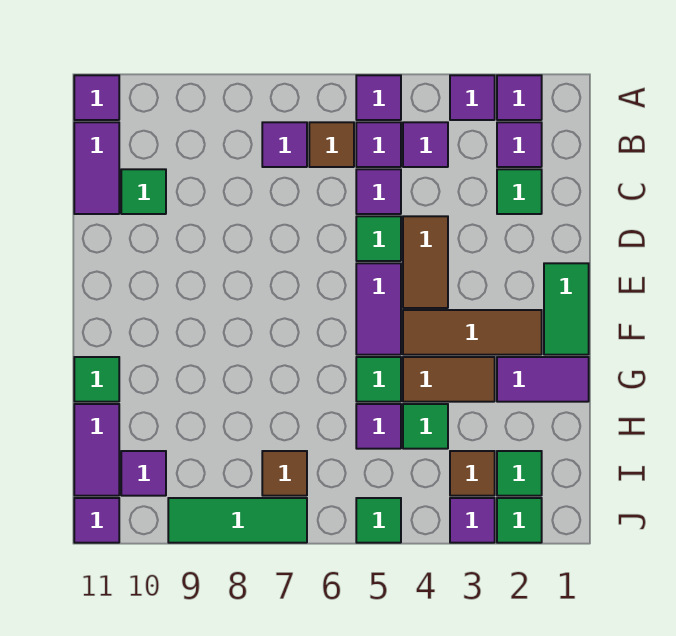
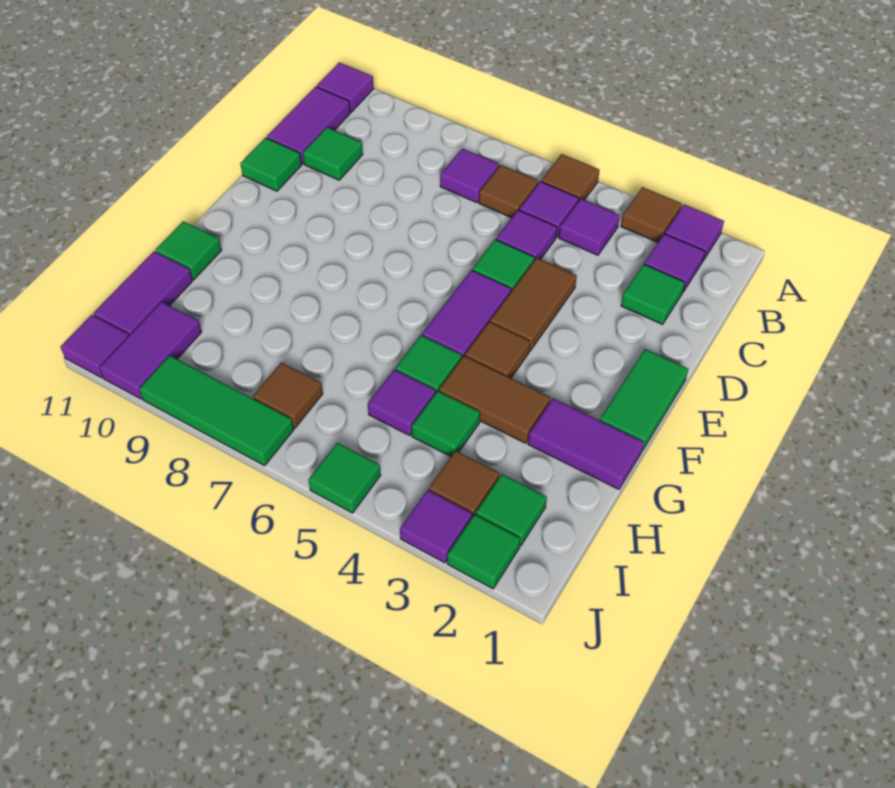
purple 1x1 tile [450,75,495,120] -> brown 1x1 tile [621,187,682,242]
purple 1x1 tile [356,75,401,120] -> brown 1x1 tile [541,154,599,201]
none -> green 1x1 tile [240,138,301,191]
brown 1x3 tile [403,310,542,355] -> brown 1x1 tile [465,322,530,378]
purple 1x1 tile [121,451,166,496] -> purple 1x2 tile [99,302,201,399]

